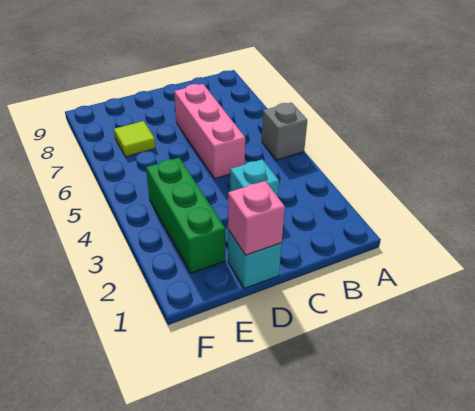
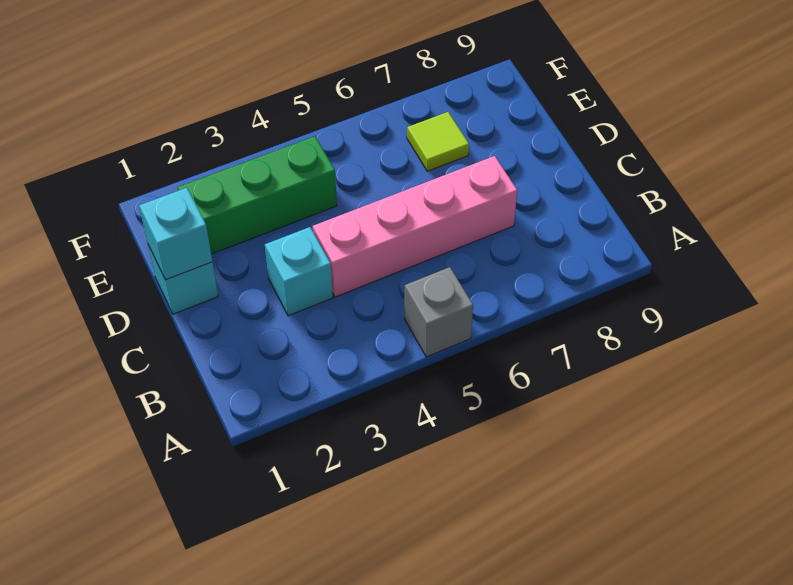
pink 1x3 brick [174,84,245,179] -> pink 1x4 brick [313,156,517,297]
pink 1x1 brick [228,181,285,255] -> cyan 1x1 brick [139,188,212,280]

